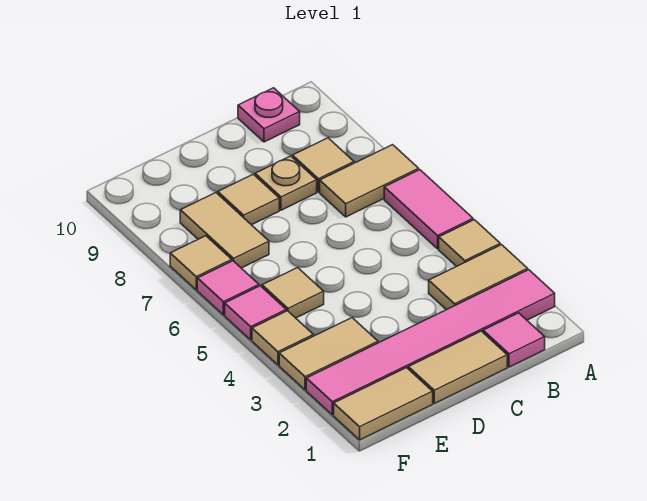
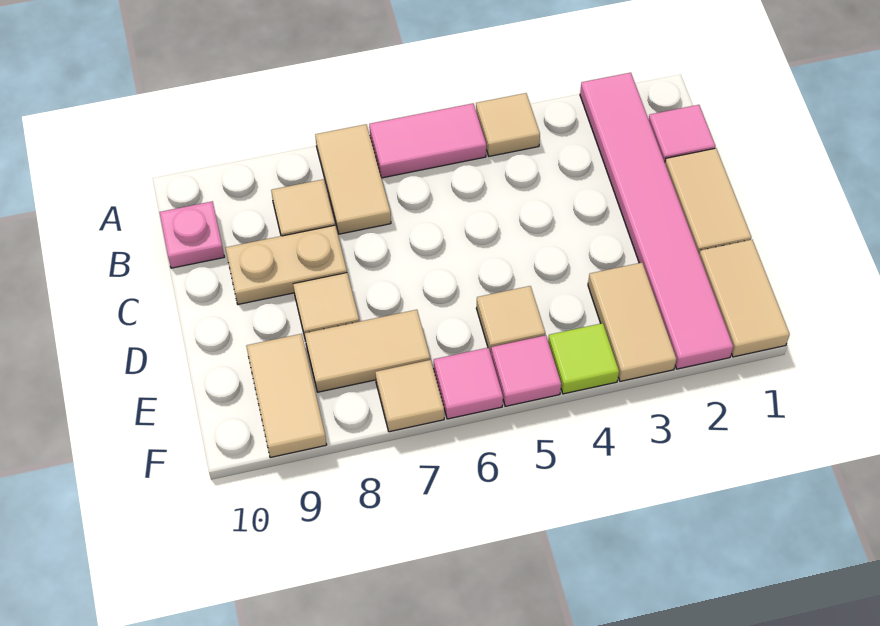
tan 1x2 tile [429,245,528,310] -> tan 1x2 tile moved to [246,334,327,458]
tan 1x1 plate [255,156,317,210] -> tan 1x2 plate [226,225,347,304]
tan 1x1 tile [252,311,313,365] -> lime 1x1 tile [548,323,619,394]

